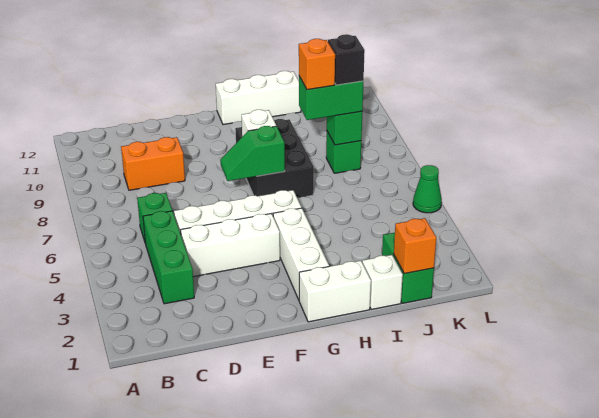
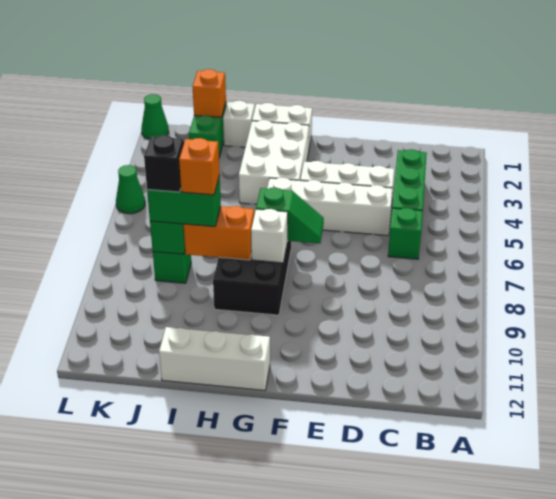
orange 1x2 brick [121,137,185,190] -> orange 1x2 brick moved to [184,206,254,260]
white 1x3 brick [273,208,329,300] -> white 2x3 brick [239,120,309,204]
none -> green 1x1 cone [141,94,169,139]

